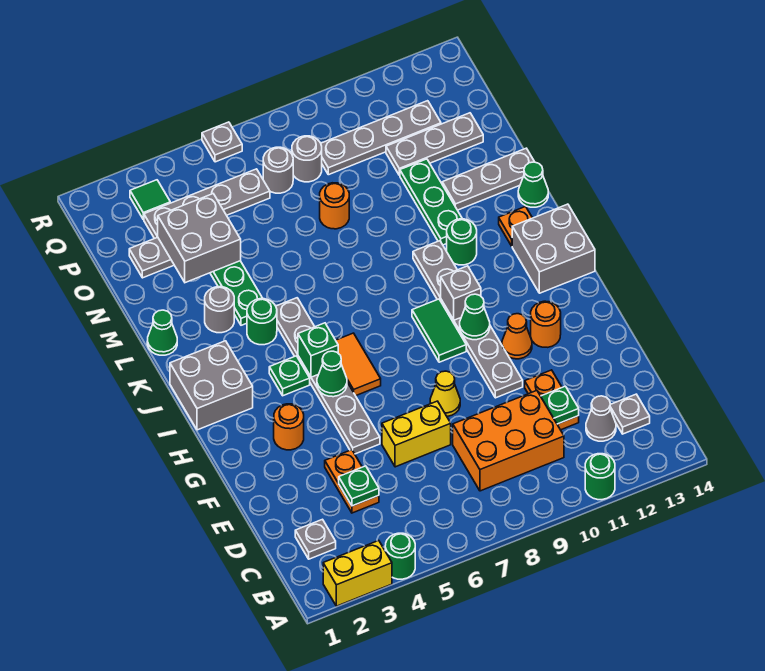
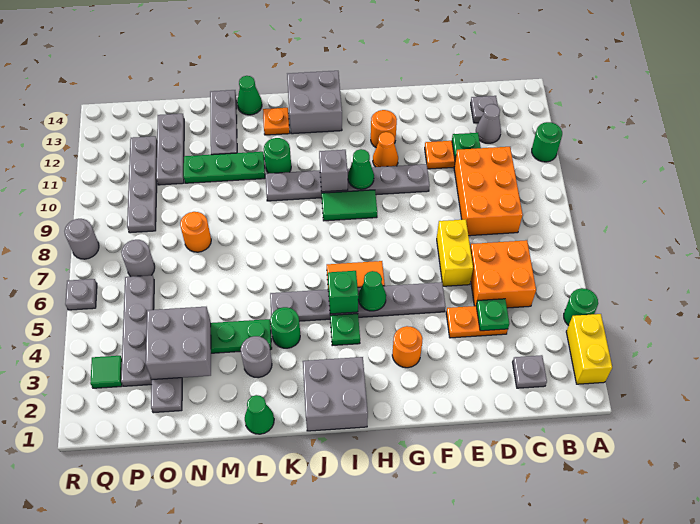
none -> orange 2x2 brick [470,240,536,308]
yellow 1x1 cone [430,371,460,416] -> none
grey 1x1 round brick [292,136,322,182] -> grey 1x1 round brick moved to [65,219,99,259]

